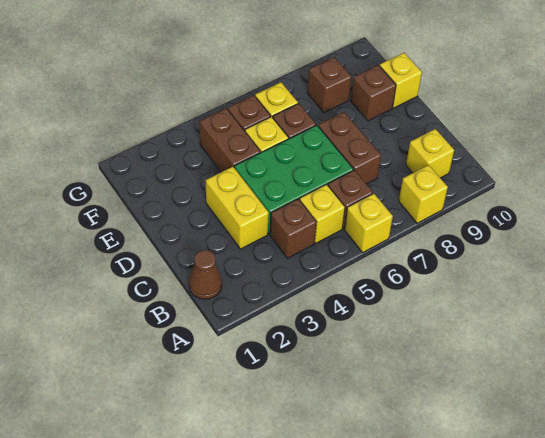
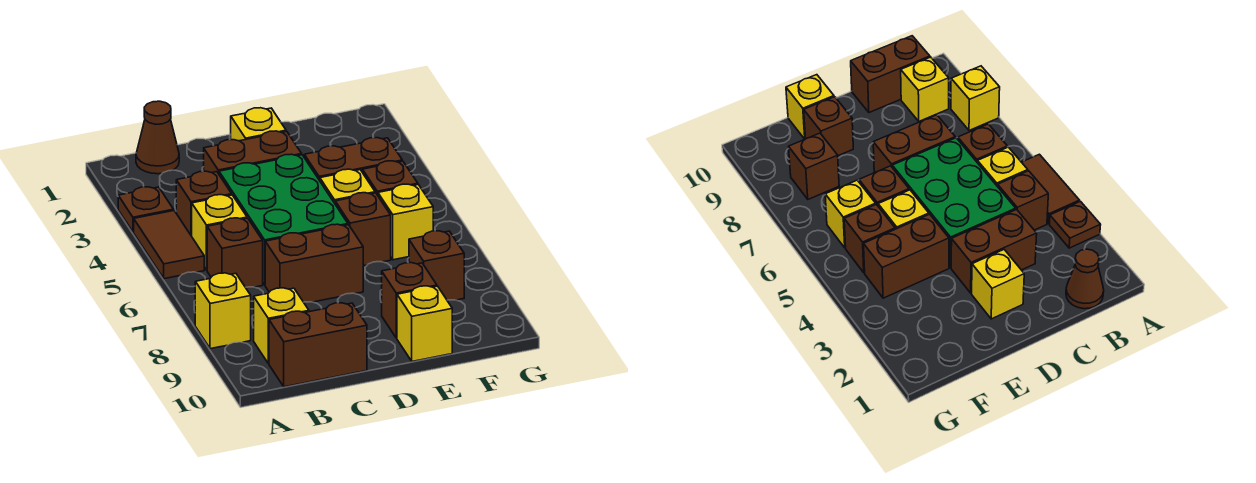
none -> brown 1x1 plate [118,187,174,232]
none -> brown 1x2 tile [134,211,204,279]
yellow 1x1 brick [344,194,393,252] -> yellow 1x1 brick moved to [231,108,286,141]
none -> brown 1x2 brick [269,303,367,387]
yellow 1x2 brick [206,167,269,249] -> brown 1x2 brick [204,131,302,174]

